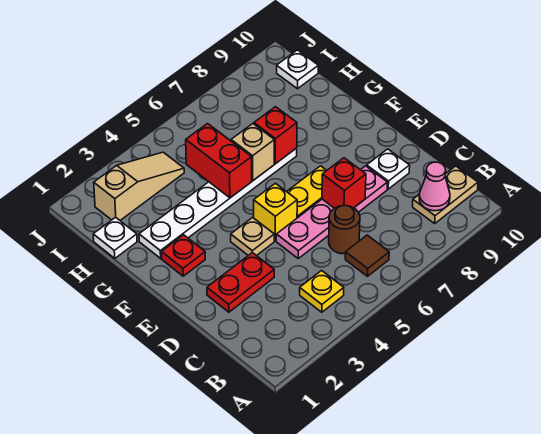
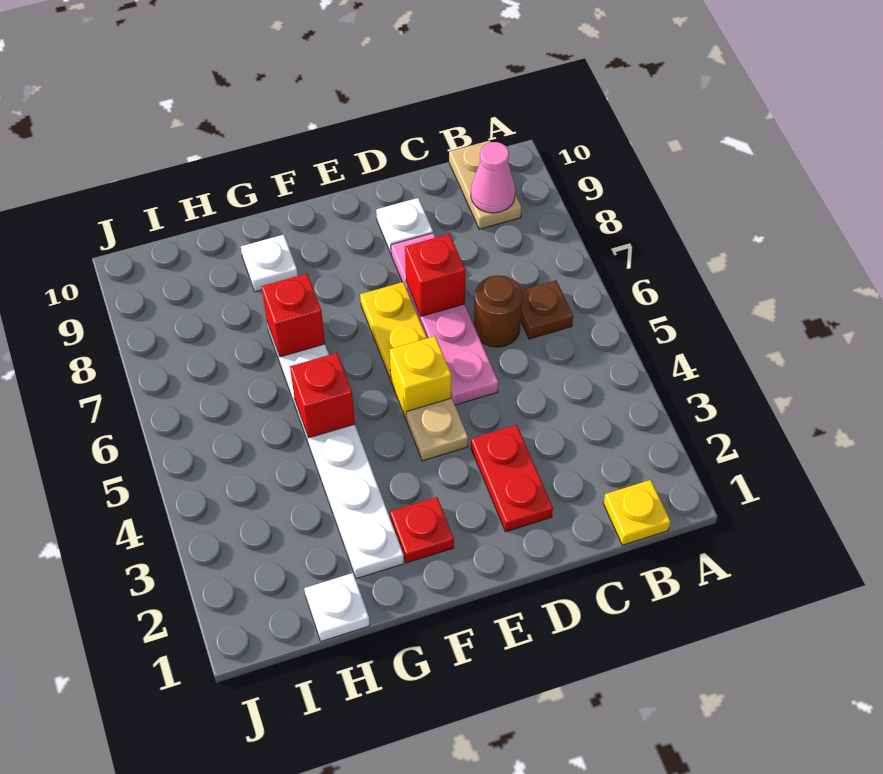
yellow 1x1 plate [300,271,344,312] -> yellow 1x1 plate moved to [603,480,671,545]
brown 1x1 tile [345,235,389,276] -> brown 1x1 plate [521,280,573,339]
red 1x2 brick [186,124,252,198] -> red 1x1 brick [290,353,355,438]
tan 1x1 brick [231,124,274,180] -> none
tan 1x3 slope [94,152,184,220] -> none
white 1x1 plate [277,50,318,89] -> white 1x1 plate moved to [241,235,298,292]

